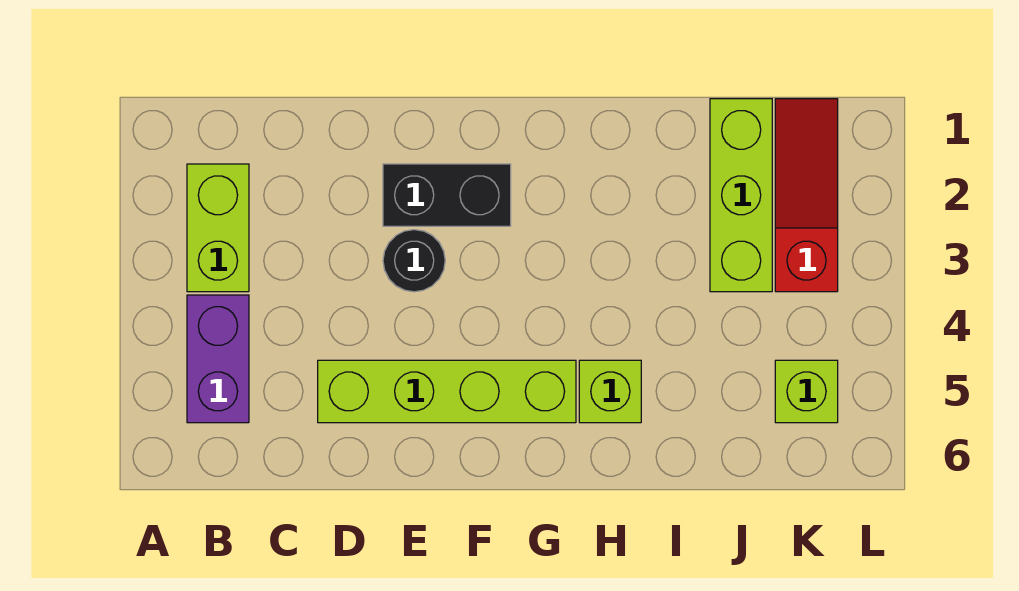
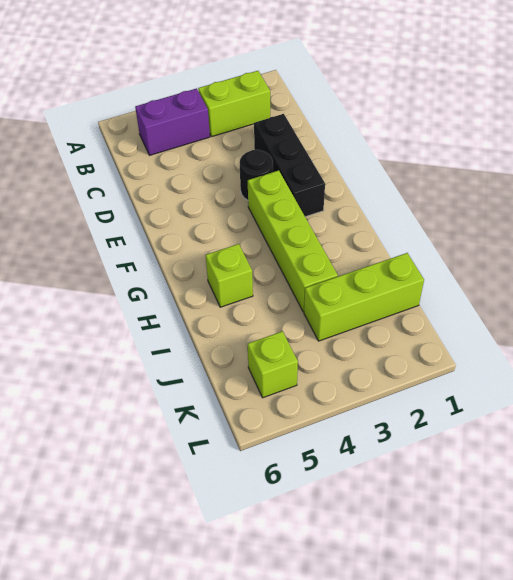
lime 1x4 brick [318,360,576,423] -> lime 1x4 brick moved to [248,170,338,312]
black 1x2 brick [383,164,511,226] -> black 1x3 brick [254,114,325,217]
red 1x3 slope [775,99,838,292] -> none

